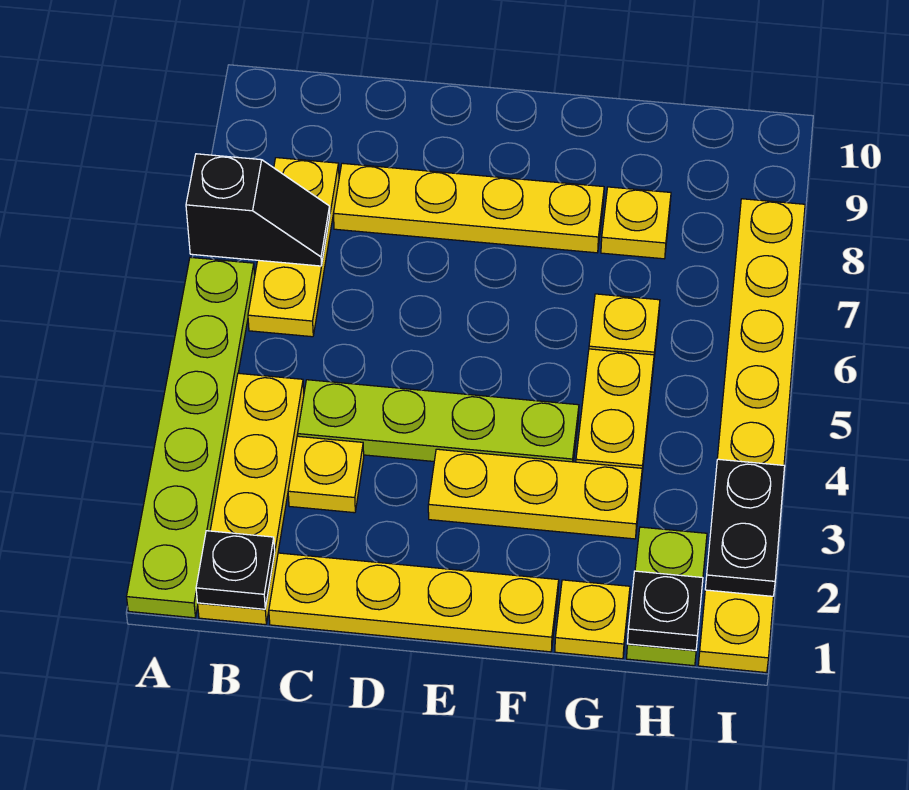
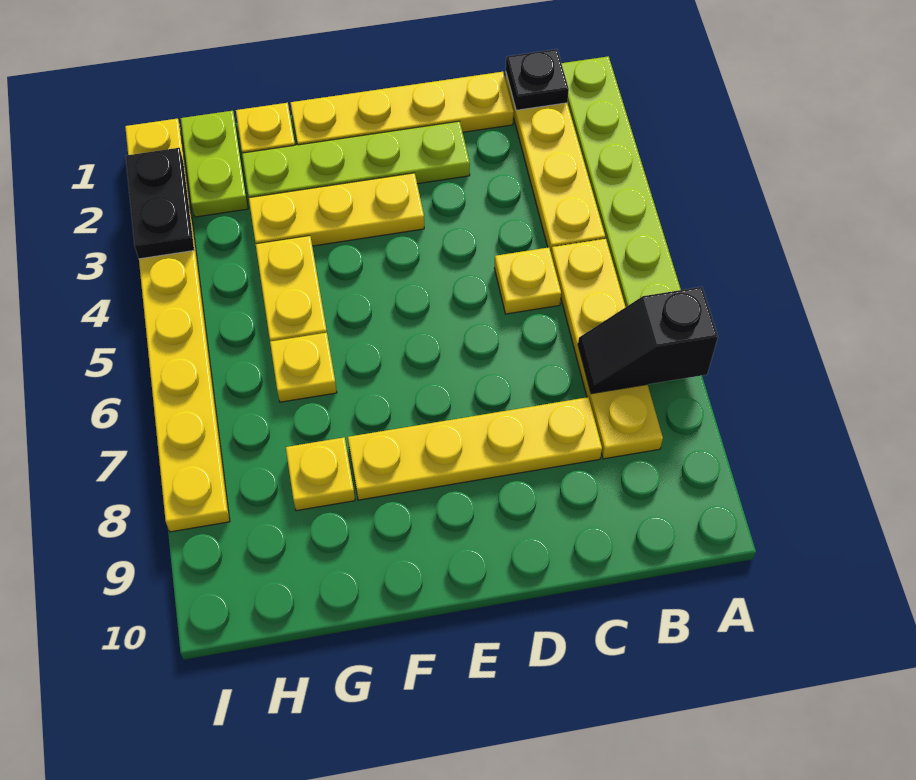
yellow 1x3 plate [248,158,339,337] -> yellow 1x4 plate [551,239,663,459]
yellow 1x1 plate [288,436,364,513] -> yellow 1x1 plate moved to [494,247,561,314]
lime 1x4 plate [298,380,579,462] -> lime 1x4 plate moved to [242,121,470,198]
black 1x1 plate [628,571,703,650] -> none

